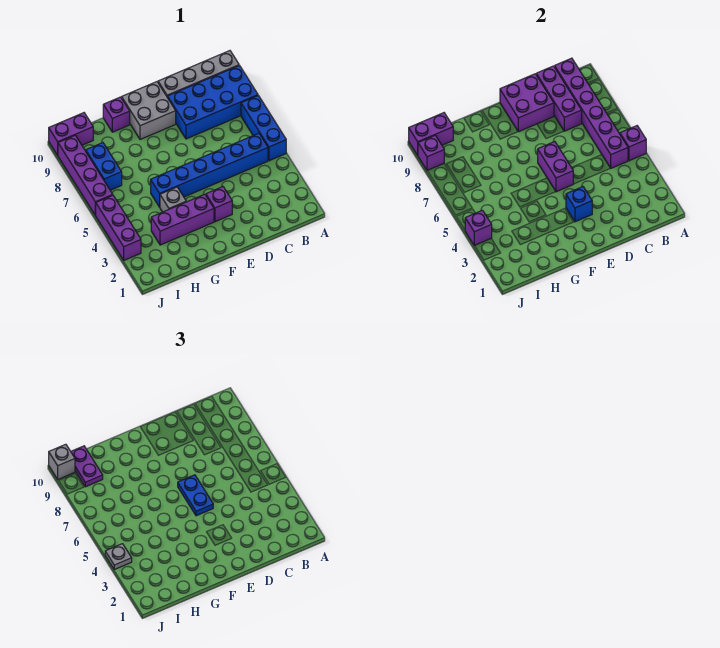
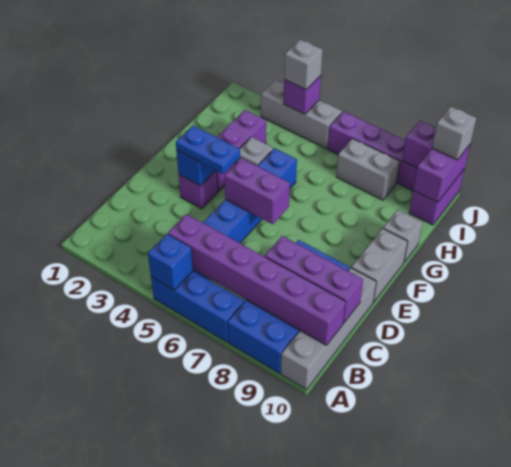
purple 1x1 brick [620,126,646,161] -> blue 1x1 brick [148,234,193,290]
purple 2x2 brick [500,74,554,132] -> none
blue 1x2 plate [178,475,213,516] -> blue 1x2 plate moved to [176,126,240,174]
grey 2x2 brick [122,82,176,139] -> grey 1x2 brick [352,228,408,302]
purple 1x1 brick [103,97,130,132] -> grey 1x1 brick [383,210,423,262]
blue 1x2 brick [86,143,122,190] -> grey 1x2 brick [336,139,400,200]
purple 1x2 plate [71,446,103,487] -> none
purple 1x3 brick [95,195,141,260] -> grey 1x3 brick [261,80,342,149]
grey 1x1 plate [105,544,132,569] -> grey 1x1 brick [284,40,323,90]

